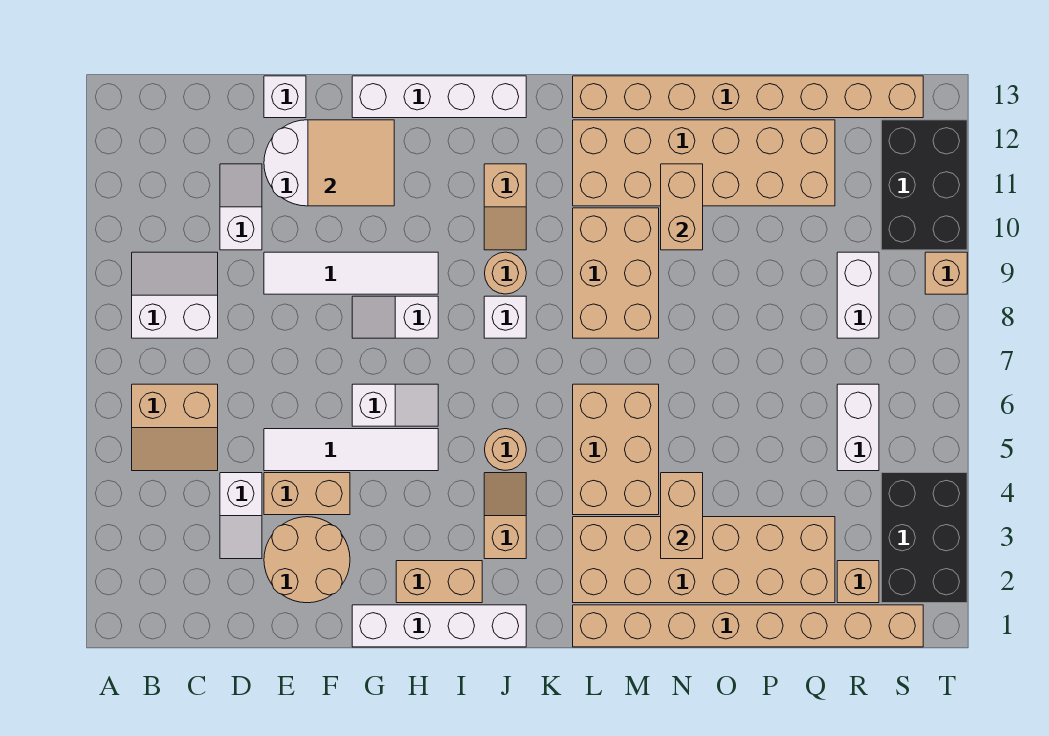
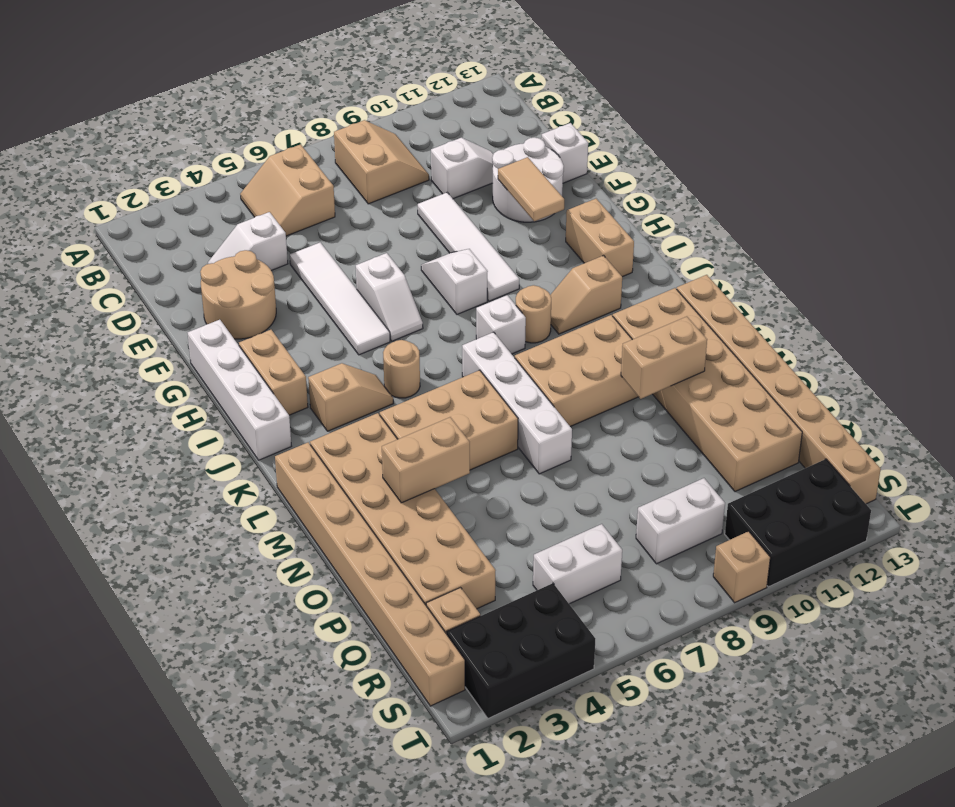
white 2x2 slope [132,252,218,338] -> tan 2x2 slope [334,120,429,204]
tan 1x2 brick [264,473,350,515] -> tan 1x2 brick moved to [566,199,634,277]
tan 2x2 tile [308,120,394,206] -> tan 1x2 tile [498,157,564,221]
white 1x4 brick [352,76,526,118] -> white 1x4 brick moved to [462,332,572,474]

